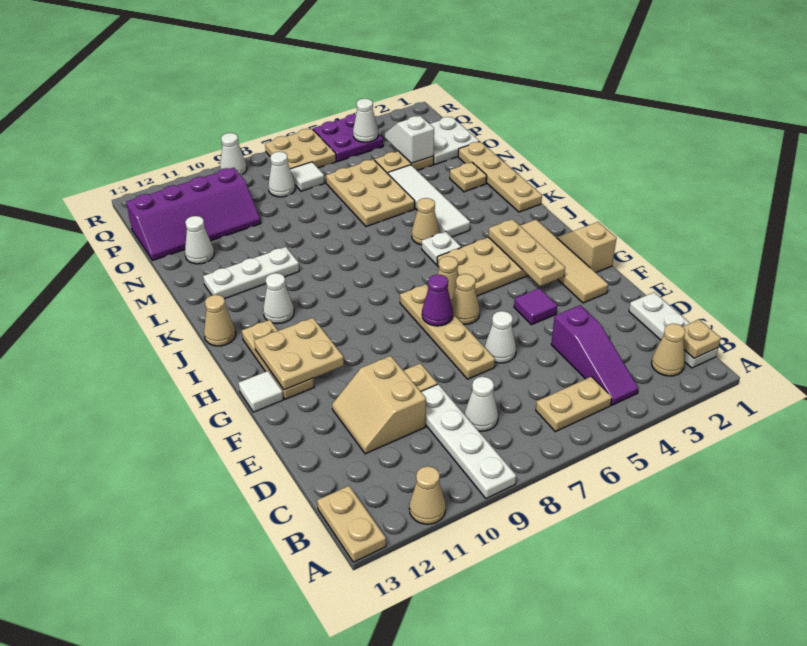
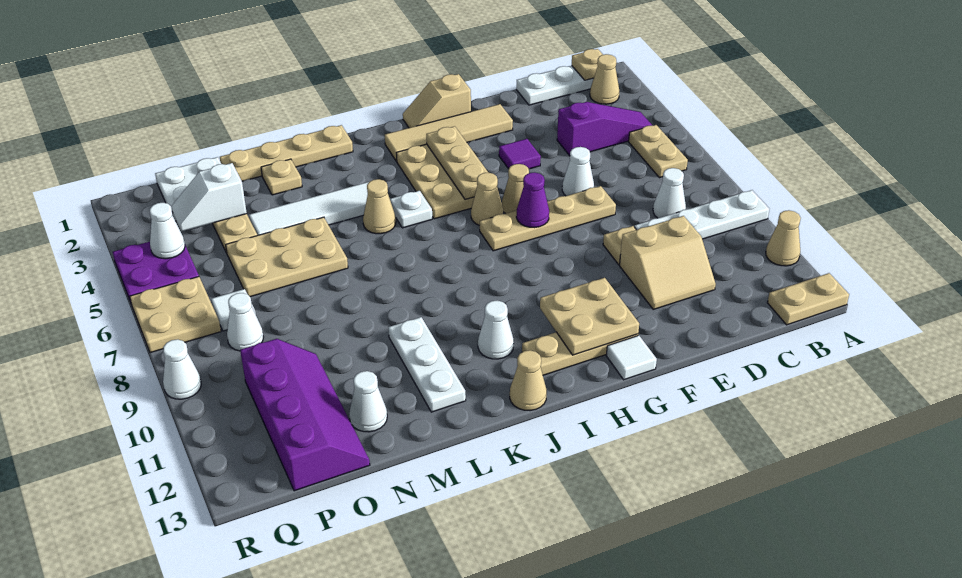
tan 1x3 plate [488,219,565,286] -> tan 1x3 plate turned to [426,126,488,200]

